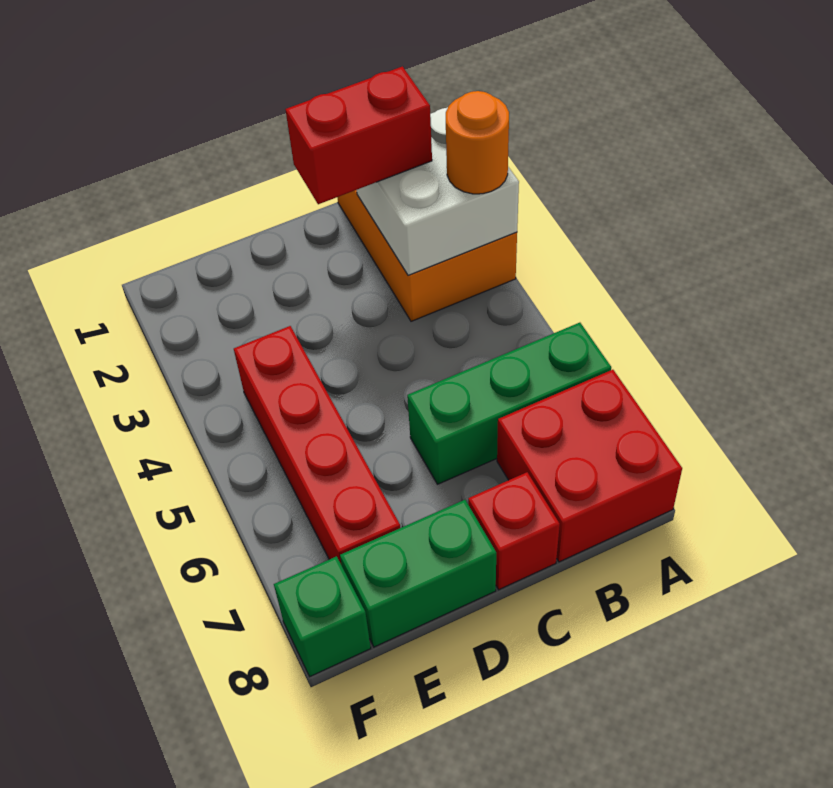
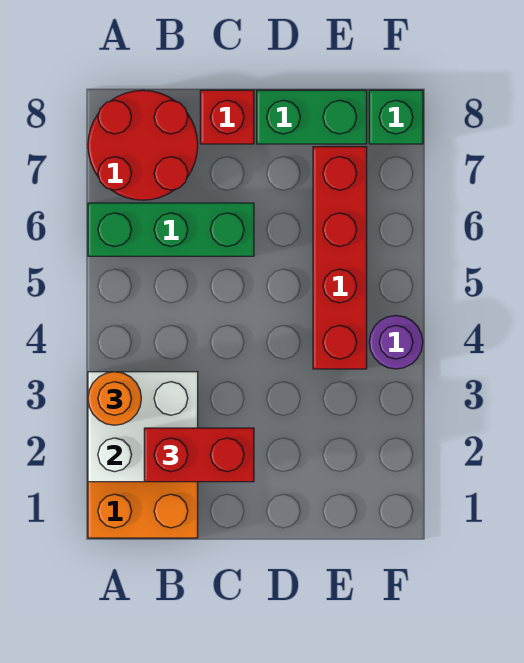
red 2x2 brick [497,370,682,562] -> red 2x2 round brick [88,90,198,200]
none -> purple 1x1 round brick [369,316,423,369]

